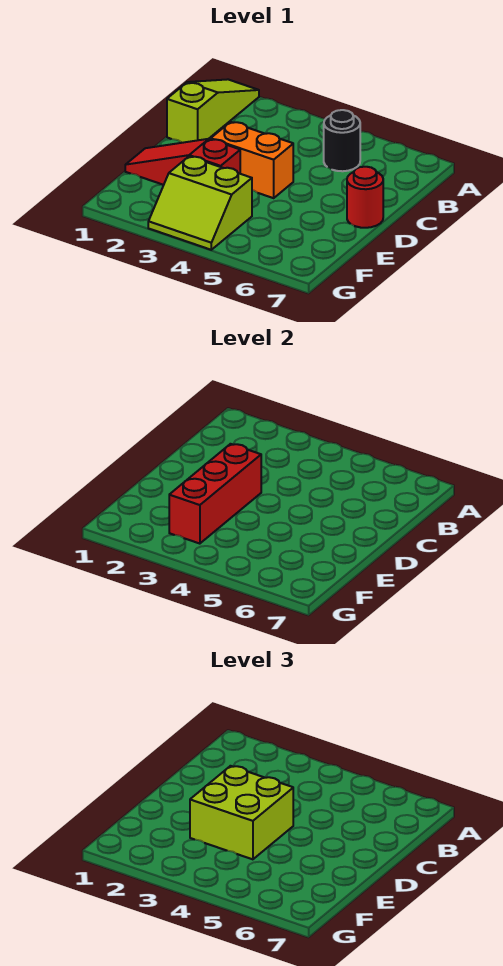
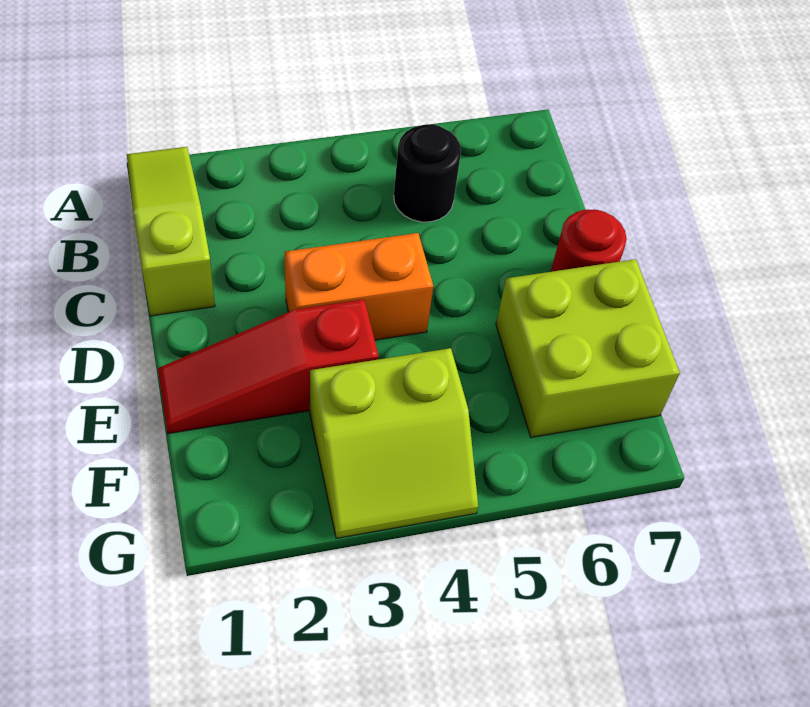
red 1x3 brick [169,444,261,544] -> none
lime 2x2 brick [190,766,293,859] -> lime 2x2 brick moved to [496,259,680,438]

